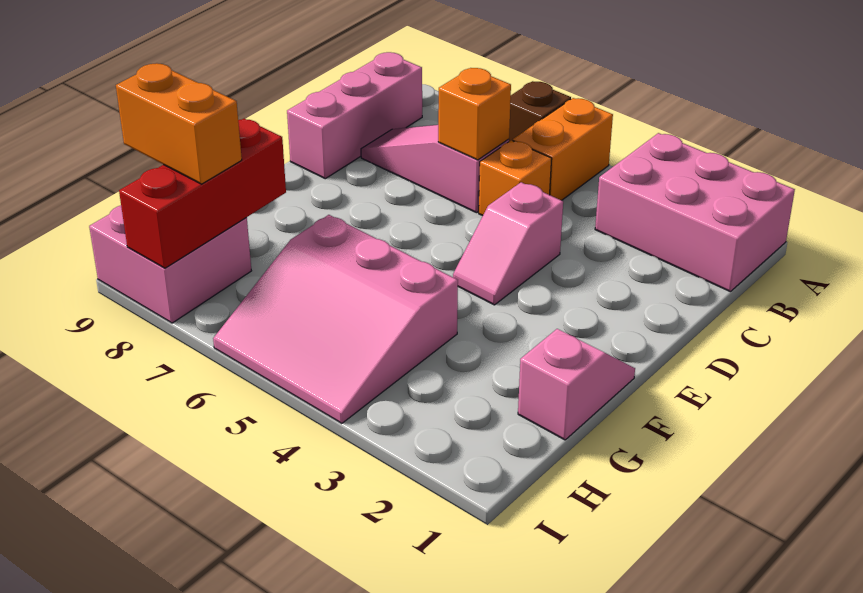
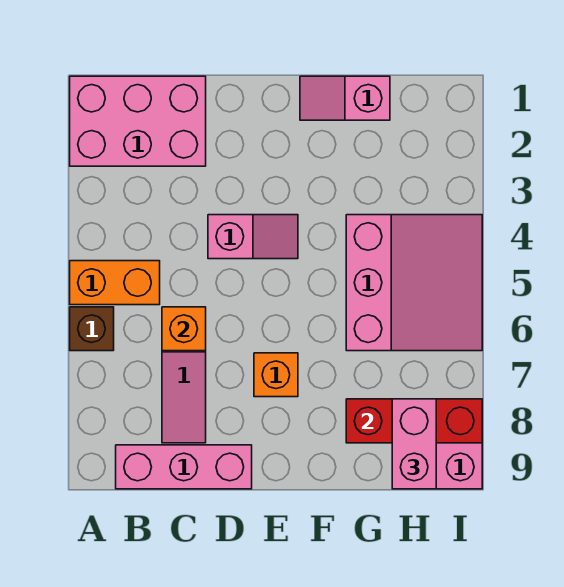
pink 2x3 brick [595,133,795,292] -> pink 2x3 brick turned to [70,76,206,166]
orange 1x1 brick [479,140,552,216] -> orange 1x1 brick moved to [254,353,298,397]
orange 1x2 brick [116,63,242,184] -> pink 1x2 brick [392,399,436,489]

